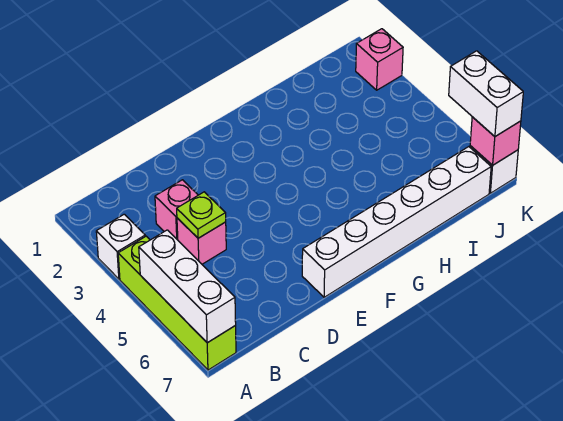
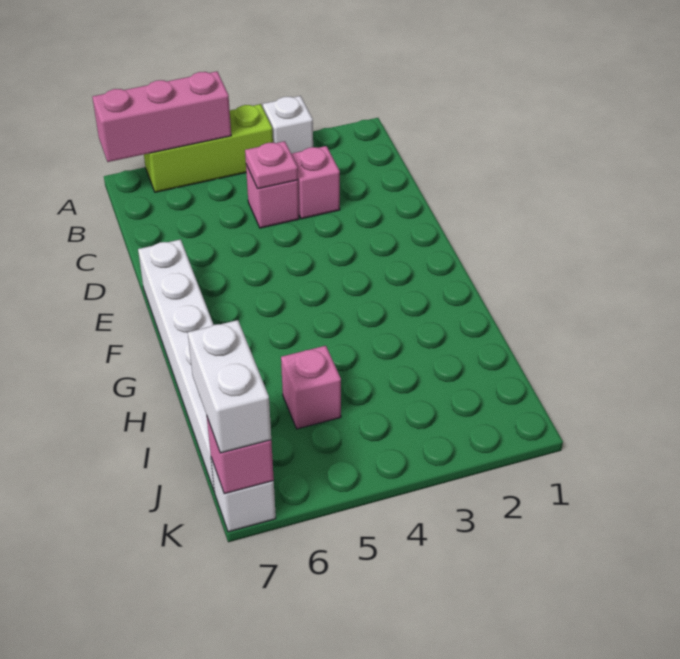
lime 1x4 brick [118,236,236,370] -> lime 1x3 brick [144,104,273,192]
white 1x3 brick [139,230,236,343] -> pink 1x3 brick [93,71,231,162]
lime 1x1 plate [177,192,226,238] -> pink 1x1 plate [245,141,298,189]
pink 1x1 brick [356,29,403,90] -> pink 1x1 brick moved to [281,346,341,429]
white 1x2 brick [449,51,523,136] -> white 1x2 brick turned to [188,320,271,453]

